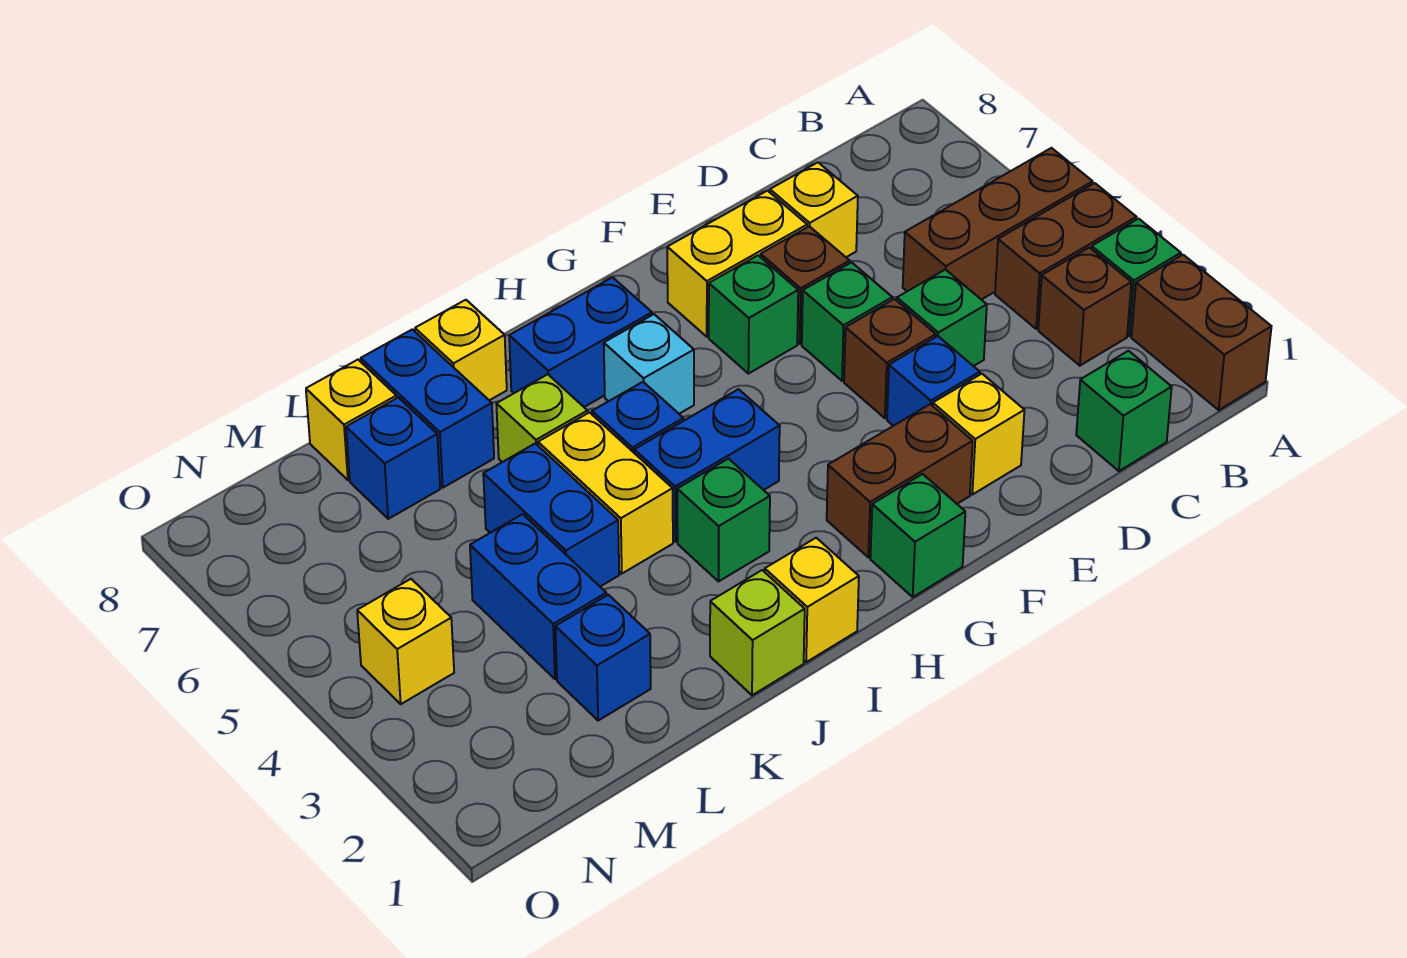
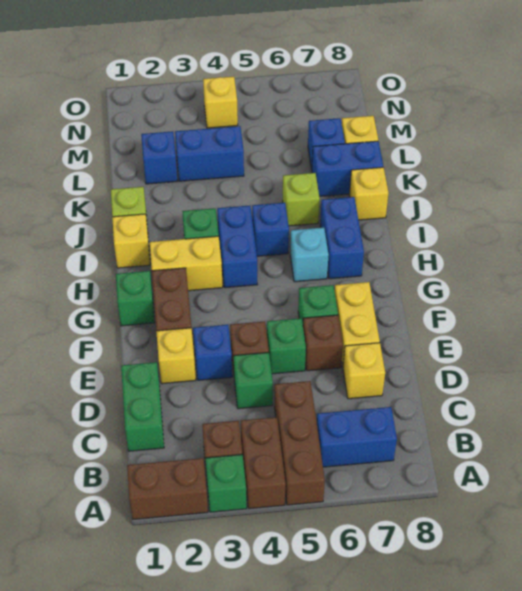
green 1x1 brick [1076,351,1172,471] -> green 1x2 brick [121,362,164,451]
yellow 1x2 brick [538,413,673,574] -> yellow 1x2 brick moved to [150,236,223,291]
blue 1x2 brick [483,443,619,586] -> blue 1x2 brick moved to [317,407,397,467]

